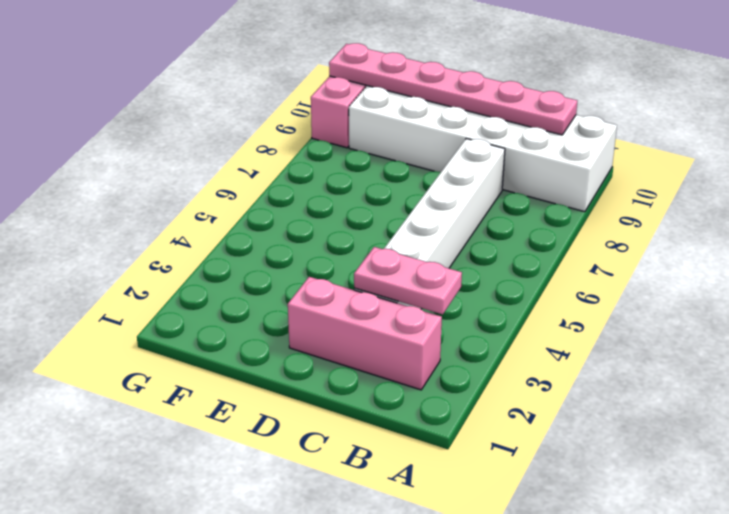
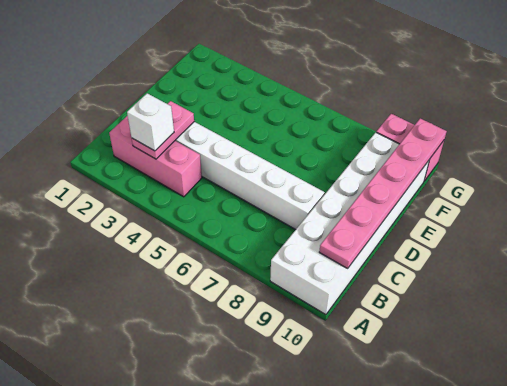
pink 1x3 brick [288,277,442,390] -> pink 1x3 brick turned to [109,116,202,197]
none -> white 1x1 brick [127,93,174,151]

